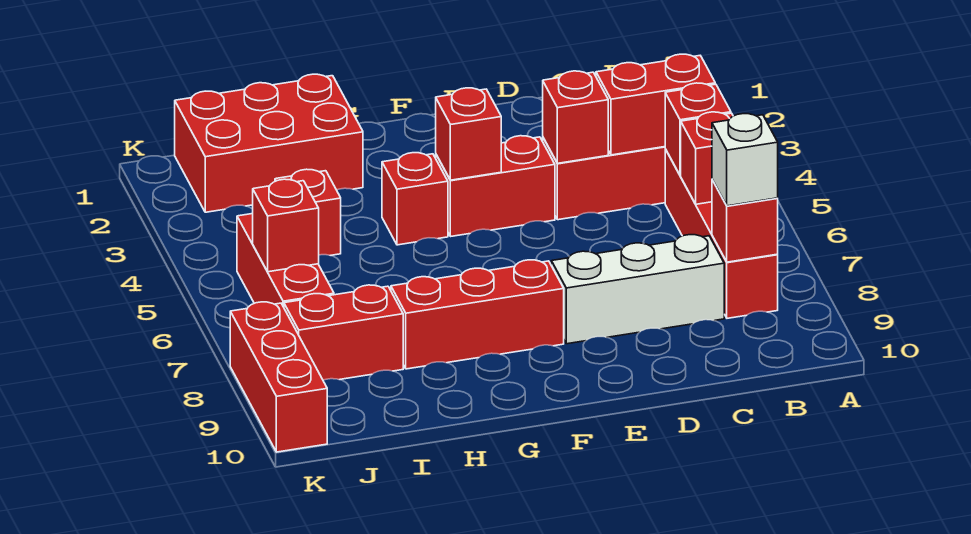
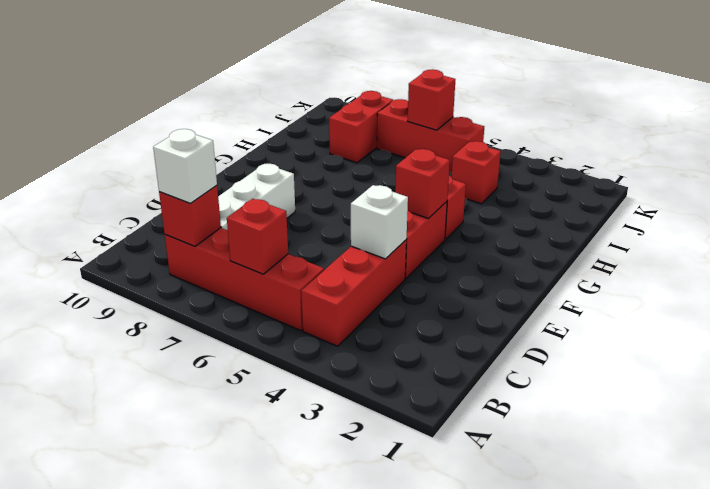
red 1x2 brick [596,54,715,155] -> none
red 1x1 brick [665,83,731,175] -> none
red 1x1 brick [543,71,608,163] -> white 1x1 brick [351,185,408,259]
red 1x3 brick [391,260,564,369] -> none
red 2x3 brick [175,74,363,212] -> none
red 1x3 brick [230,302,327,452] -> none

